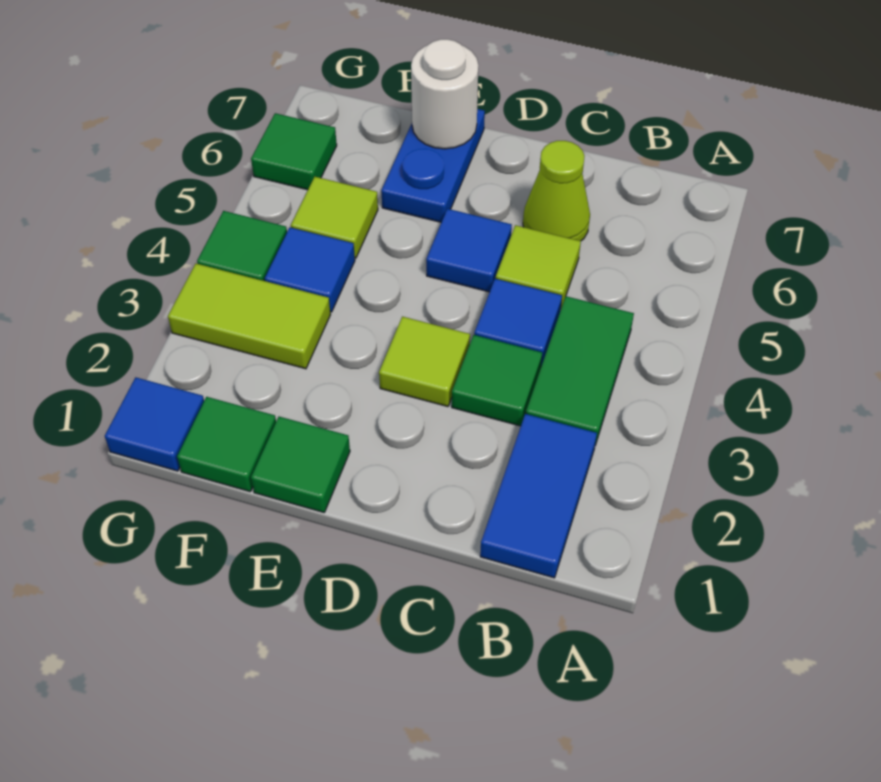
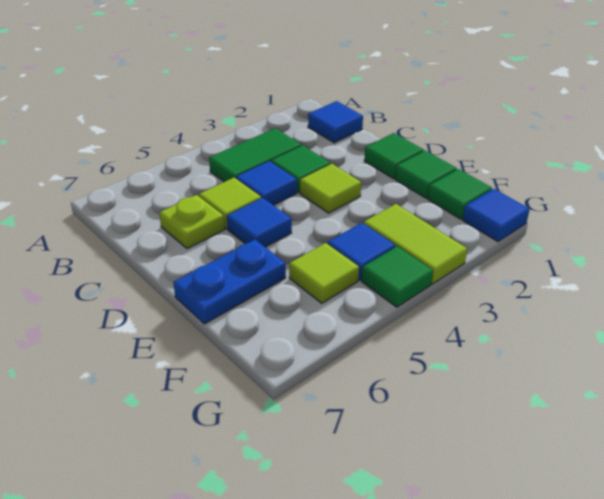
blue 1x2 tile [480,414,597,578] -> blue 1x1 tile [308,101,363,143]
lime 1x1 cone [523,141,590,241] -> lime 1x1 plate [159,195,225,249]
white 1x1 round brick [411,39,479,149] -> none
green 1x1 tile [251,113,337,190] -> green 1x1 tile moved to [364,133,424,179]

